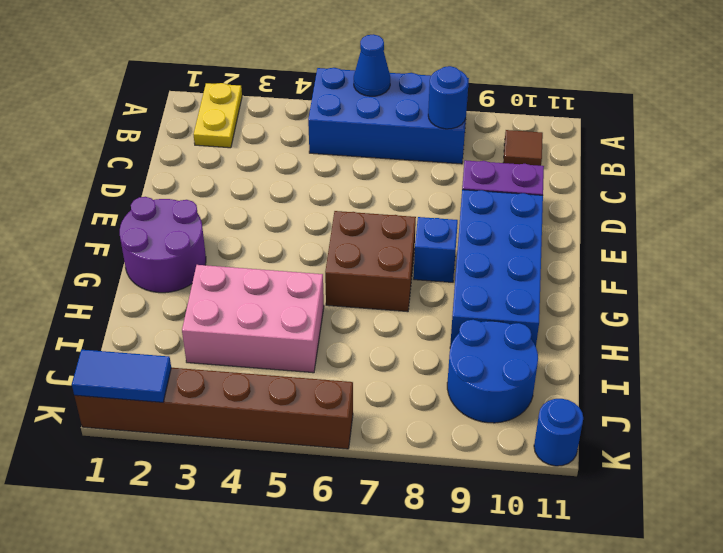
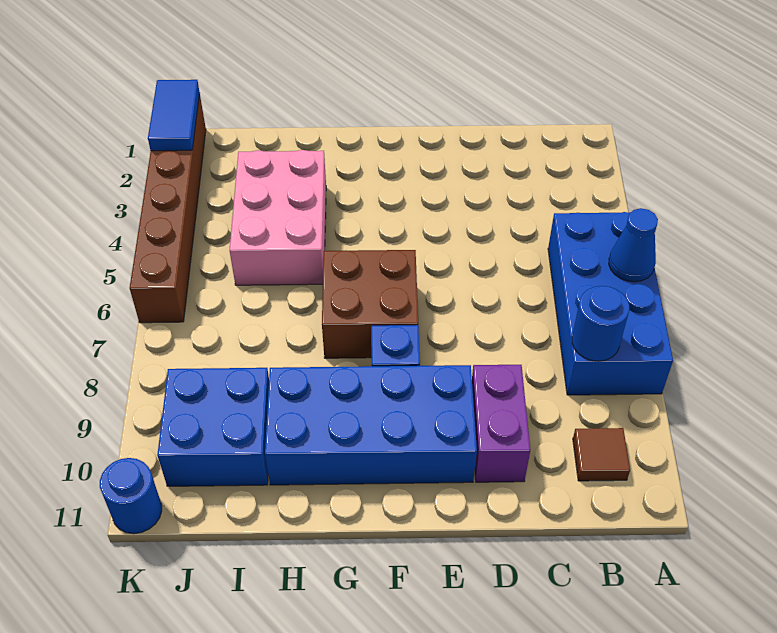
yellow 1x2 plate [193,83,242,148] -> none
purple 2x2 round brick [120,197,206,293] -> none
blue 2x2 round brick [447,320,538,423] -> blue 2x2 brick [157,368,269,486]

